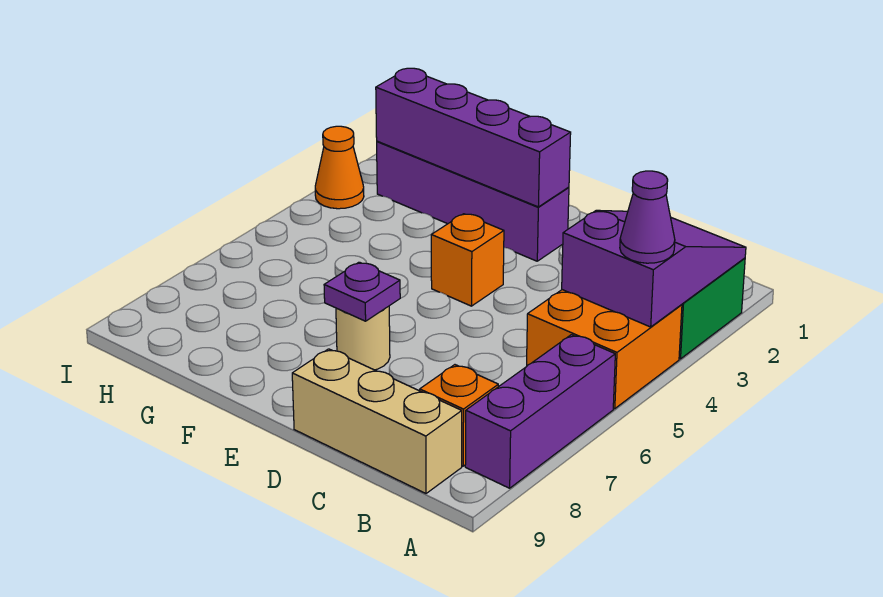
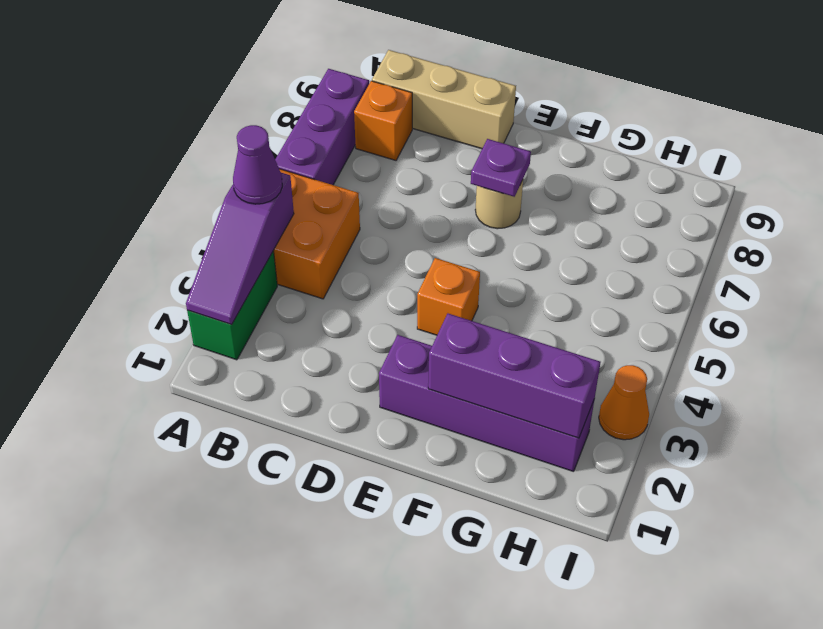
purple 2x3 slope [562,210,746,327] -> purple 1x3 slope [186,173,294,324]
purple 1x4 brick [376,68,571,207] -> purple 1x3 brick [428,314,600,438]

